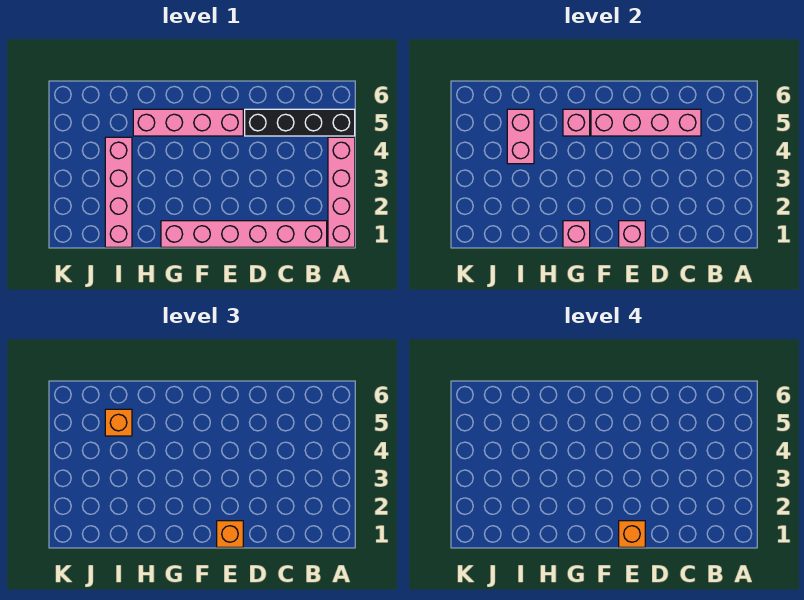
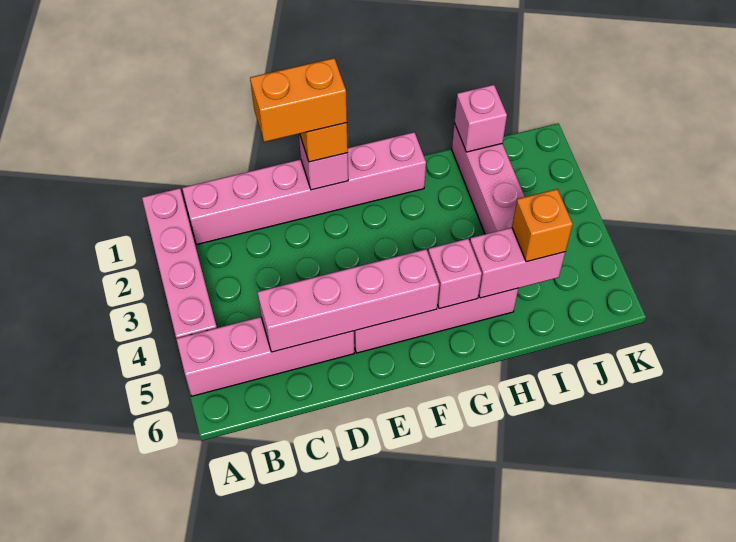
black 1x4 brick [245,109,355,136] -> pink 1x4 brick [176,317,354,396]
orange 1x1 brick [619,521,645,547] -> orange 1x2 brick [250,58,347,142]
pink 1x1 brick [563,221,590,247] -> pink 1x1 brick moved to [454,85,507,152]
pink 1x2 brick [507,109,534,164] -> pink 1x2 brick turned to [470,228,565,298]

